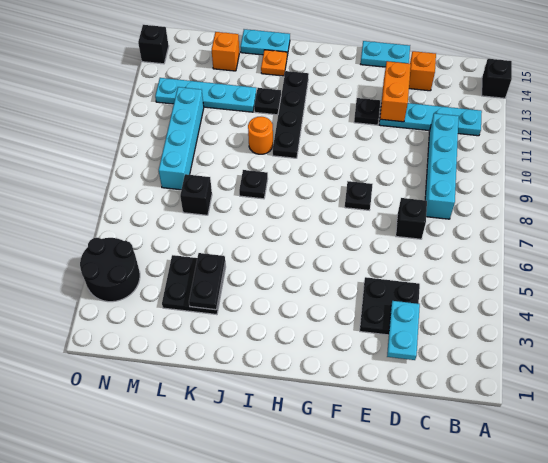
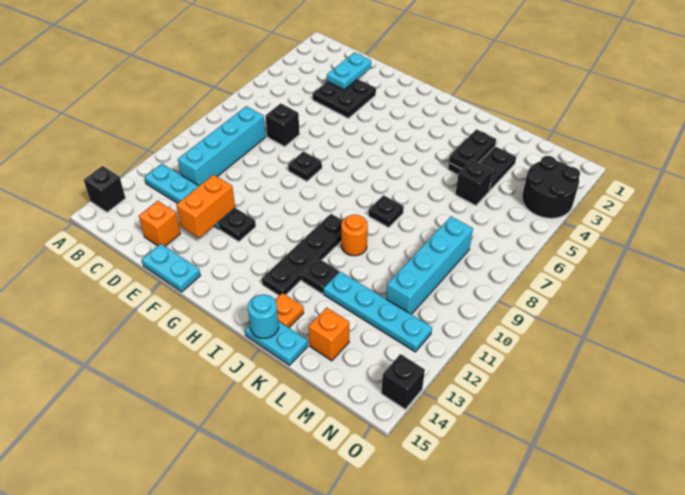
none -> cyan 1x1 round brick [248,294,279,338]
black 1x1 brick [180,174,212,215] -> black 1x1 brick moved to [455,160,493,205]

